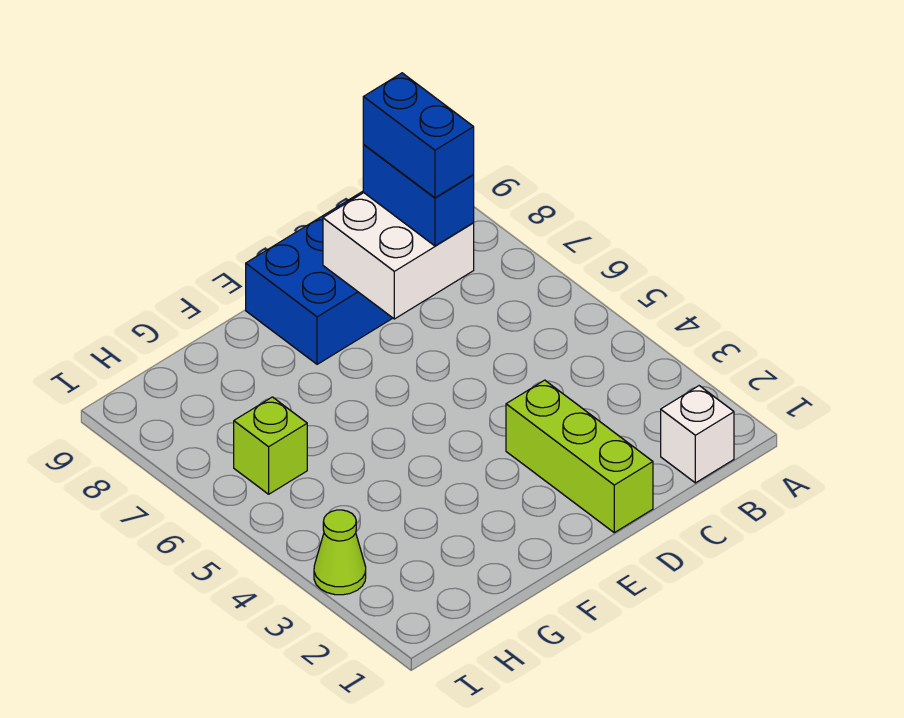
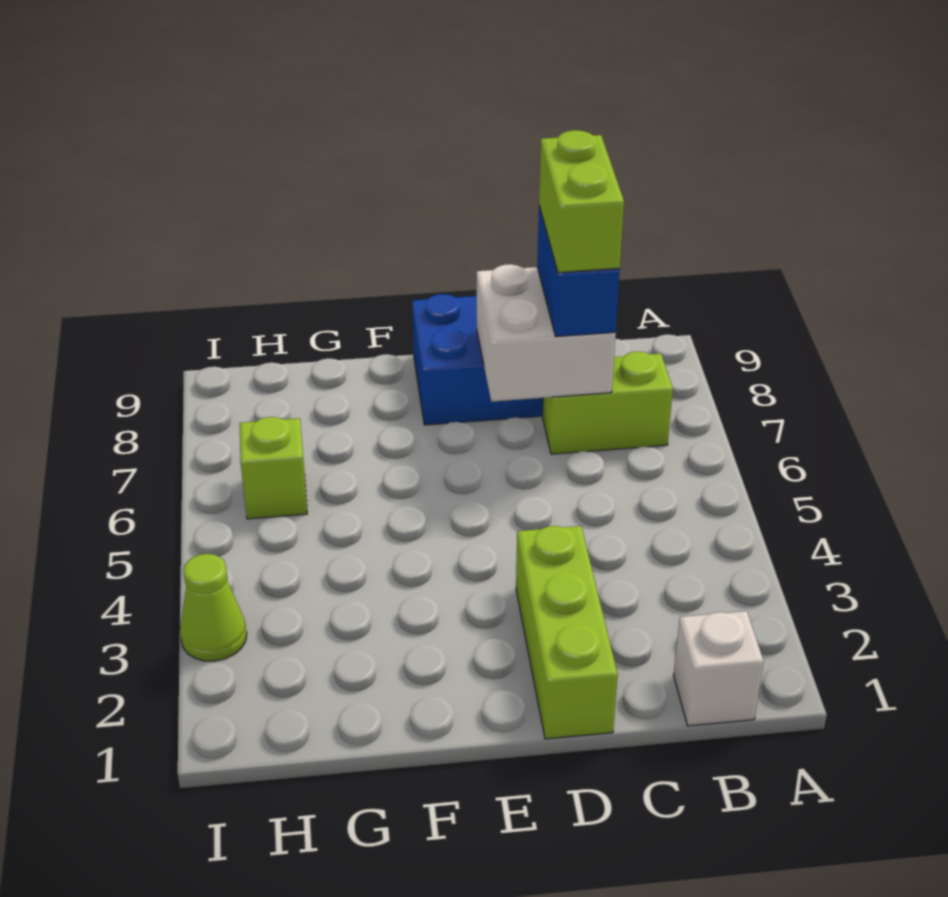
none -> lime 1x2 brick [543,352,673,454]
blue 1x2 brick [363,73,474,198] -> lime 1x2 brick [539,130,624,273]

